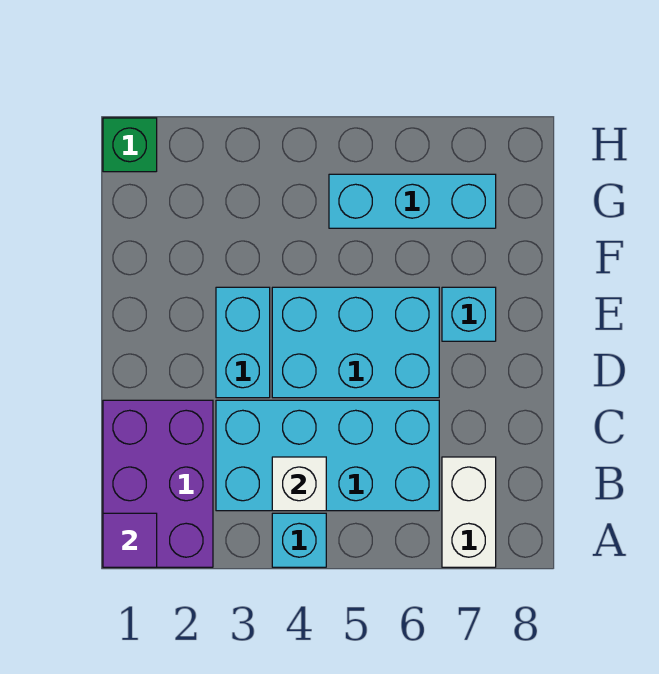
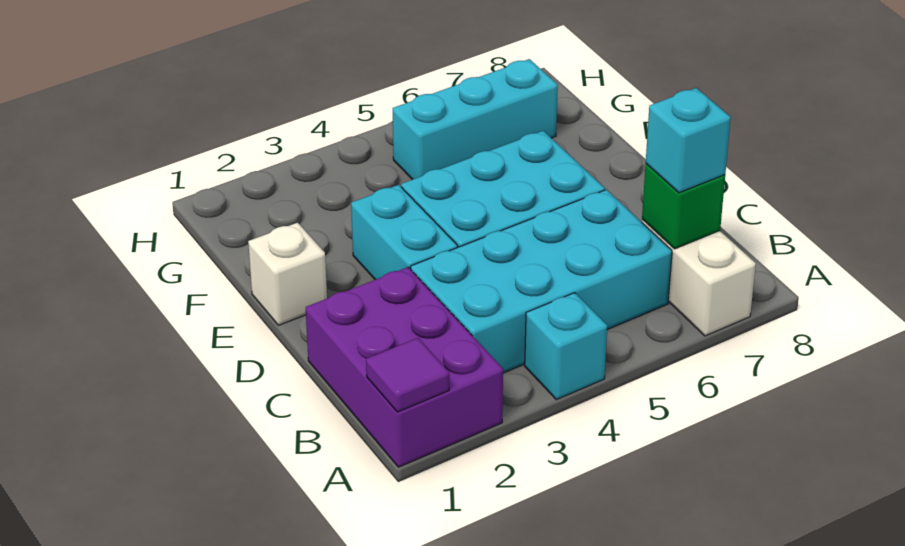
white 1x1 brick [272,457,326,511] -> white 1x1 brick moved to [248,223,327,325]
cyan 1x1 brick [442,287,496,341] -> cyan 1x1 brick moved to [646,88,731,193]
green 1x1 brick [103,118,157,172] -> green 1x1 brick moved to [642,164,725,249]

